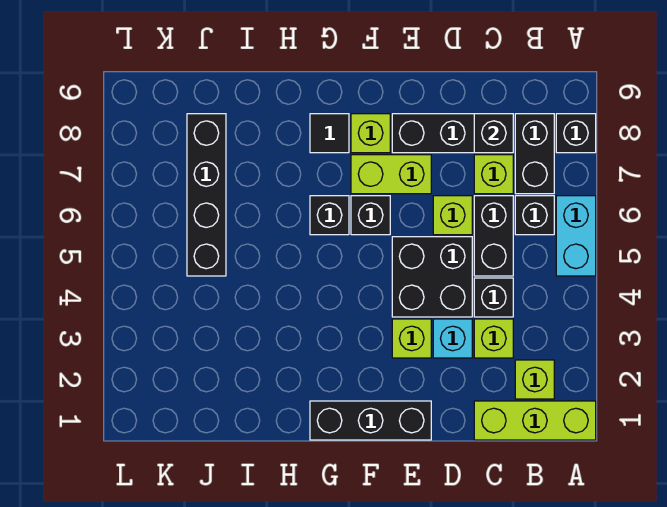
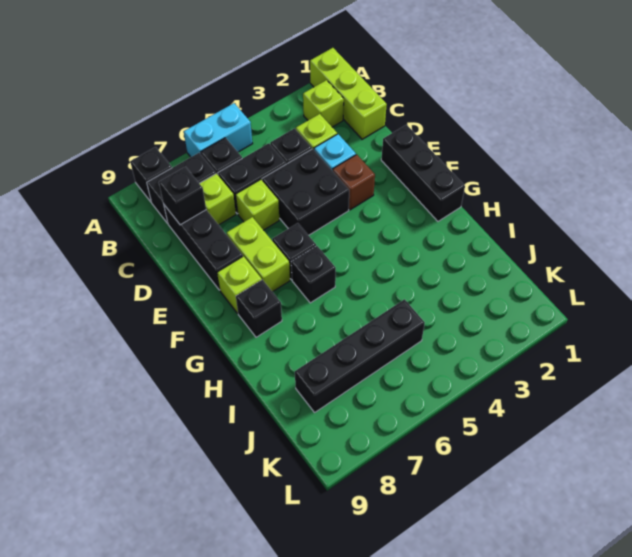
lime 1x1 brick [392,319,431,358] -> brown 1x1 brick [333,155,375,210]
black 1x1 tile [310,114,349,153] -> black 1x1 brick [236,280,282,337]

